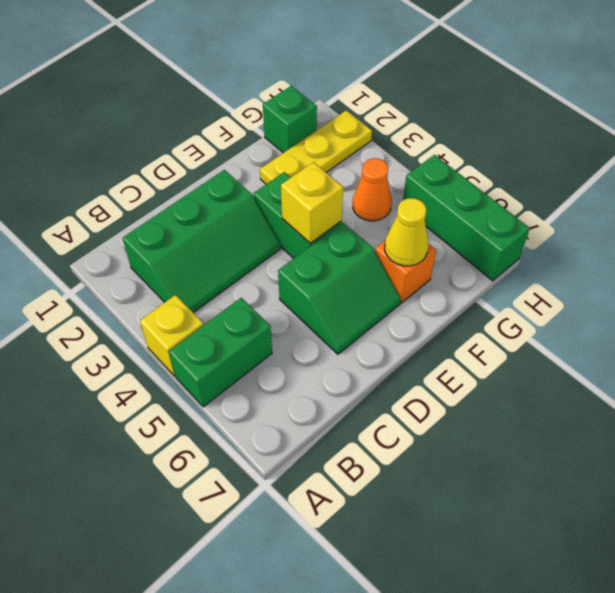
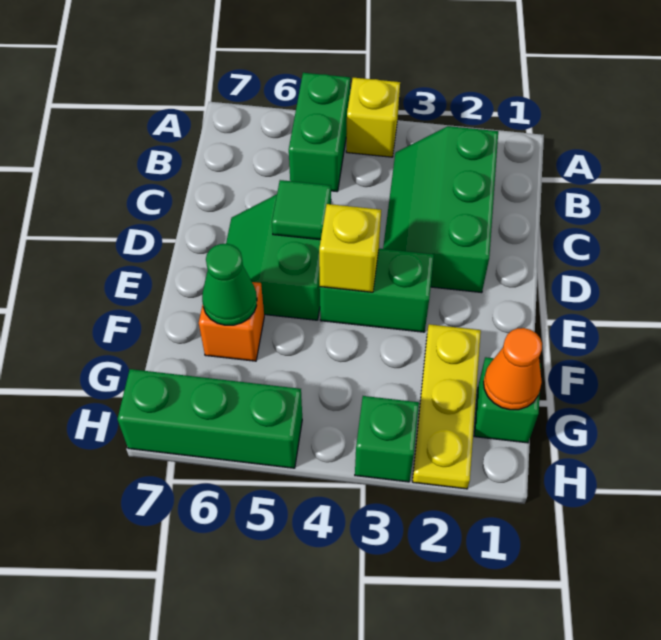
none -> green 1x1 tile [272,180,331,240]
yellow 1x1 cone [385,198,428,266] -> green 1x1 cone [202,244,257,325]
orange 1x1 cone [353,158,392,221] -> orange 1x1 cone moved to [483,328,542,410]
none -> green 1x1 brick [355,396,419,482]

